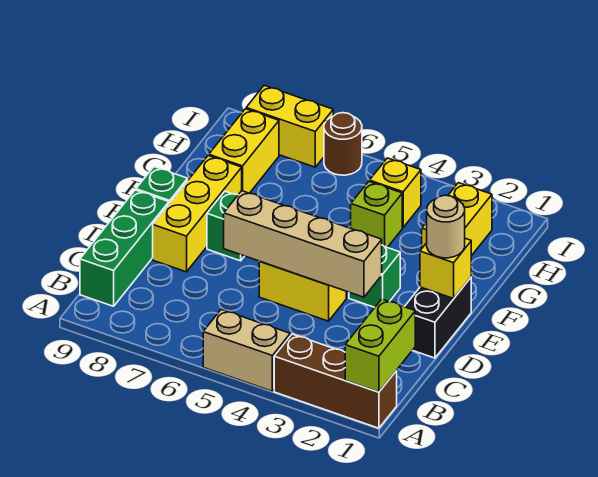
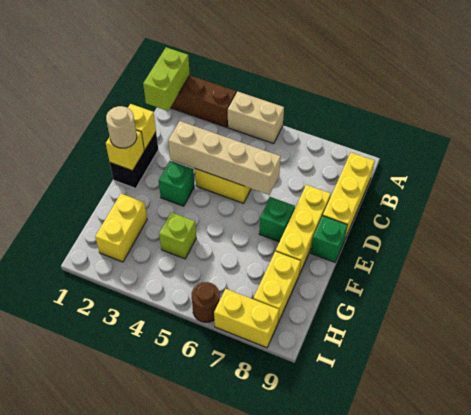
green 1x3 brick [80,190,169,306] -> yellow 1x3 brick [323,153,375,239]
yellow 1x1 brick [369,158,421,227] -> yellow 1x1 brick moved to [128,104,156,150]

